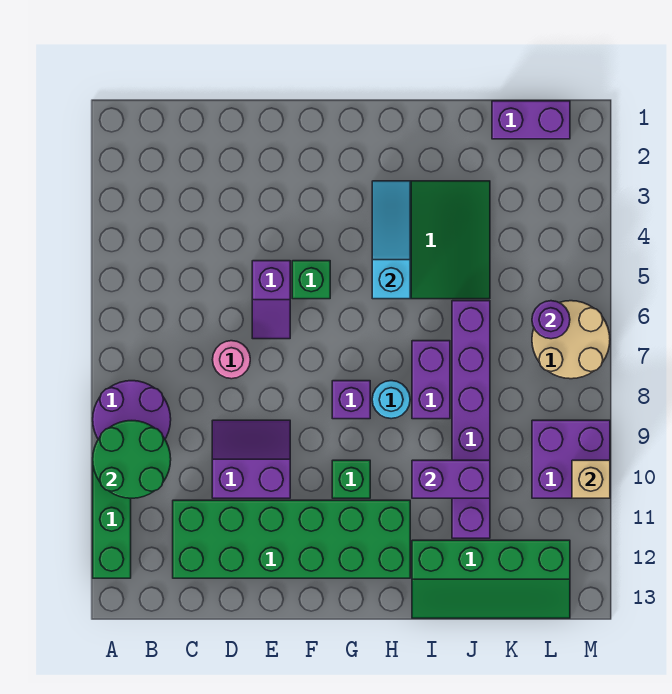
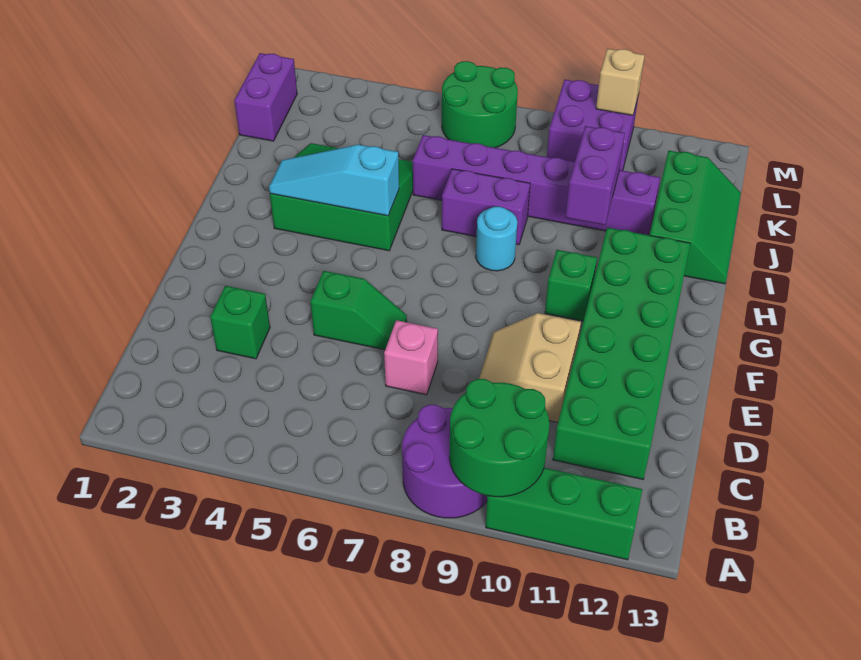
pink 1x1 round brick [212,341,250,379] -> pink 1x1 brick [384,320,438,395]
purple 2x2 slope [212,420,290,498] -> tan 2x2 slope [479,313,581,422]
purple 1x2 slope [252,261,290,339] -> green 1x2 slope [310,271,407,350]
green 1x1 brick [292,261,330,299] -> green 1x1 brick moved to [210,286,270,359]
purple 1x1 brick [332,381,370,419] -> none
green 2x4 slope [412,540,570,618] -> green 2x3 slope [650,151,741,284]
tan 2x2 round brick [532,301,610,379] -> green 2x2 round brick [442,61,518,148]
purple 1x1 round brick [532,301,570,339] -> none

